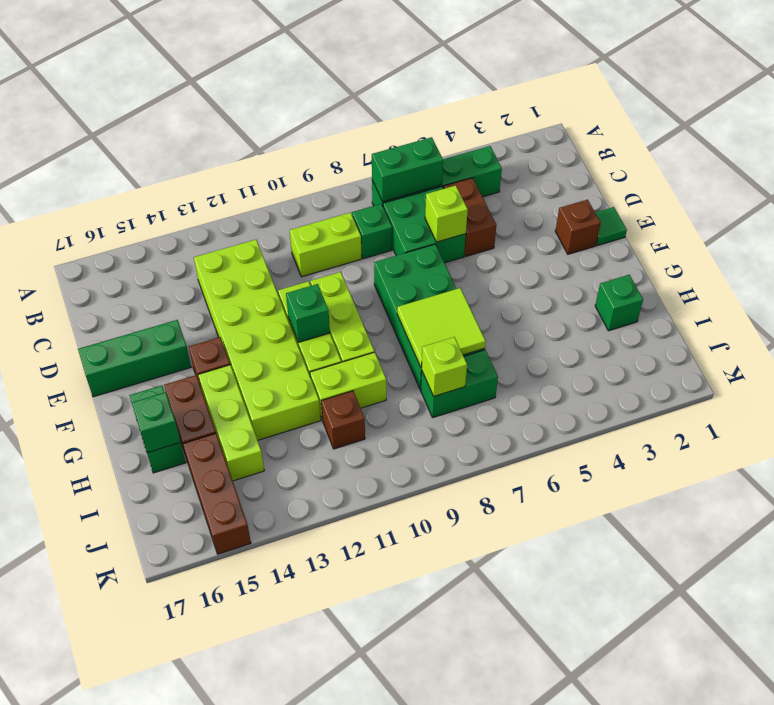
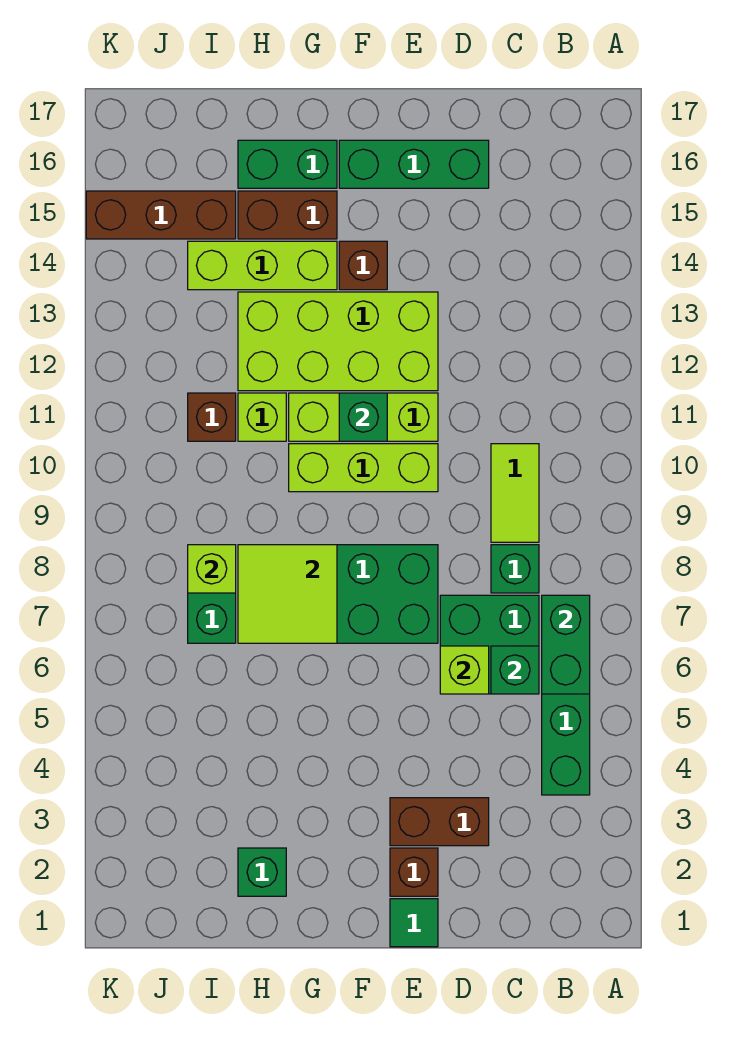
brown 1x2 brick [444,178,496,256] -> brown 1x2 brick moved to [390,798,489,846]
lime 1x2 brick [290,213,362,277] -> lime 1x2 tile [491,444,539,542]
lime 2x6 brick [194,240,321,440] -> lime 2x4 brick [238,292,438,391]
green 1x3 brick [78,320,191,397] -> green 1x3 brick turned to [339,140,489,188]
lime 1x2 brick [310,352,386,420] -> lime 1x1 brick [238,393,286,441]
green 1x1 brick [132,392,181,453] -> green 1x1 brick moved to [491,646,539,694]

